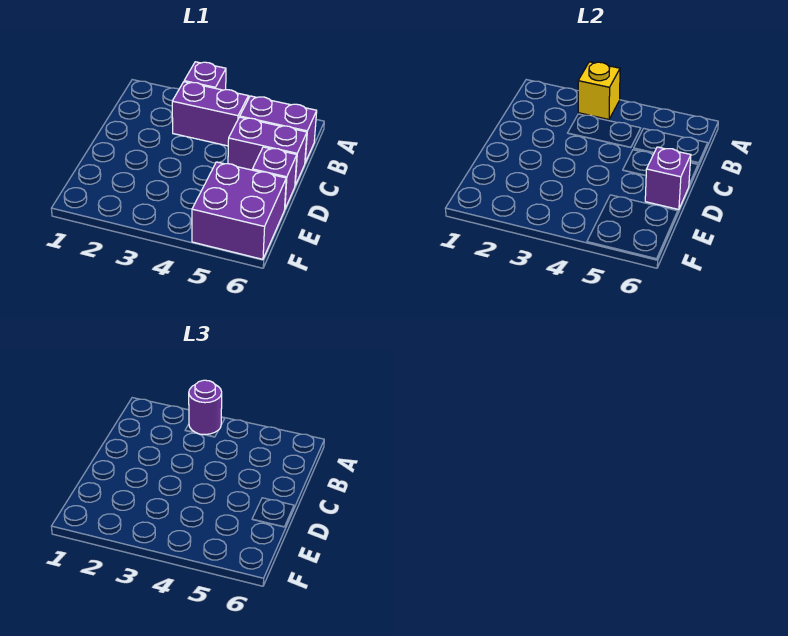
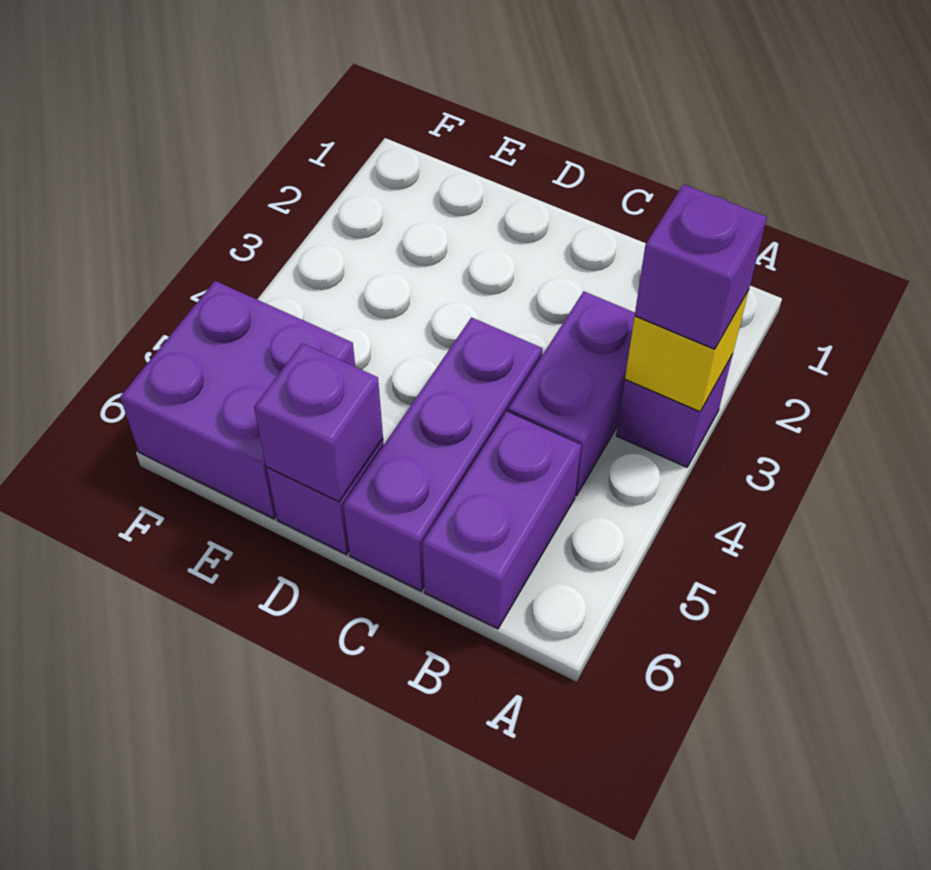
purple 1x1 round brick [189,380,222,435] -> purple 1x1 brick [635,184,767,349]
purple 1x2 brick [228,117,307,185] -> purple 1x3 brick [343,318,542,591]

